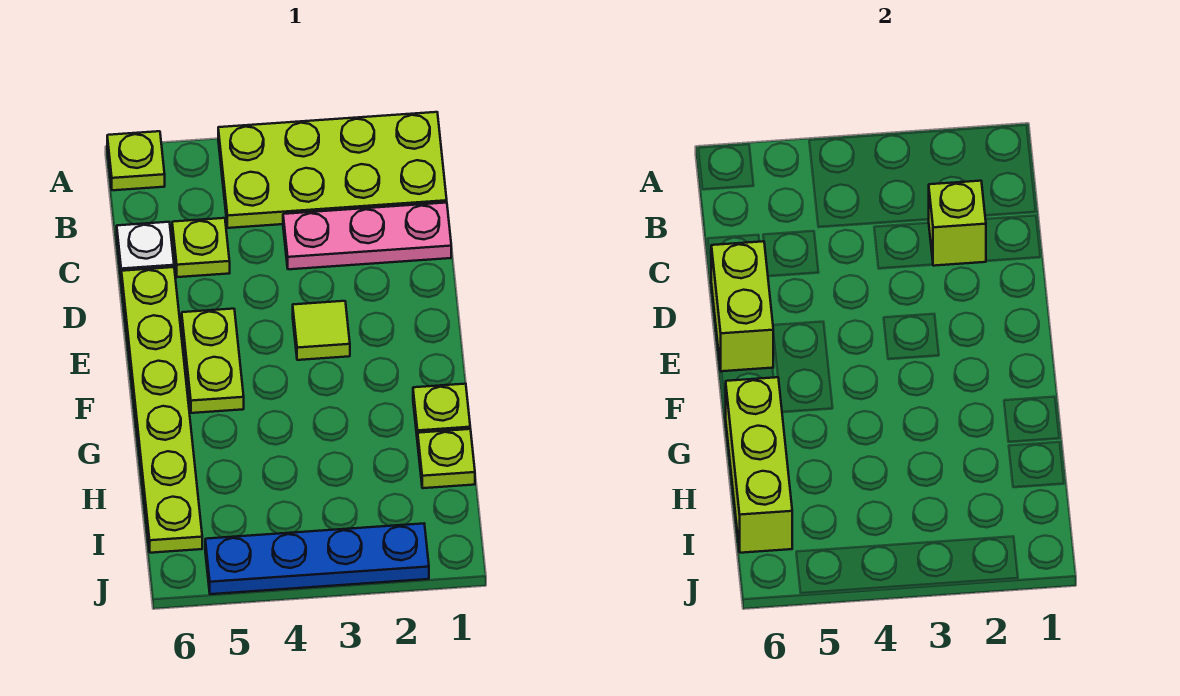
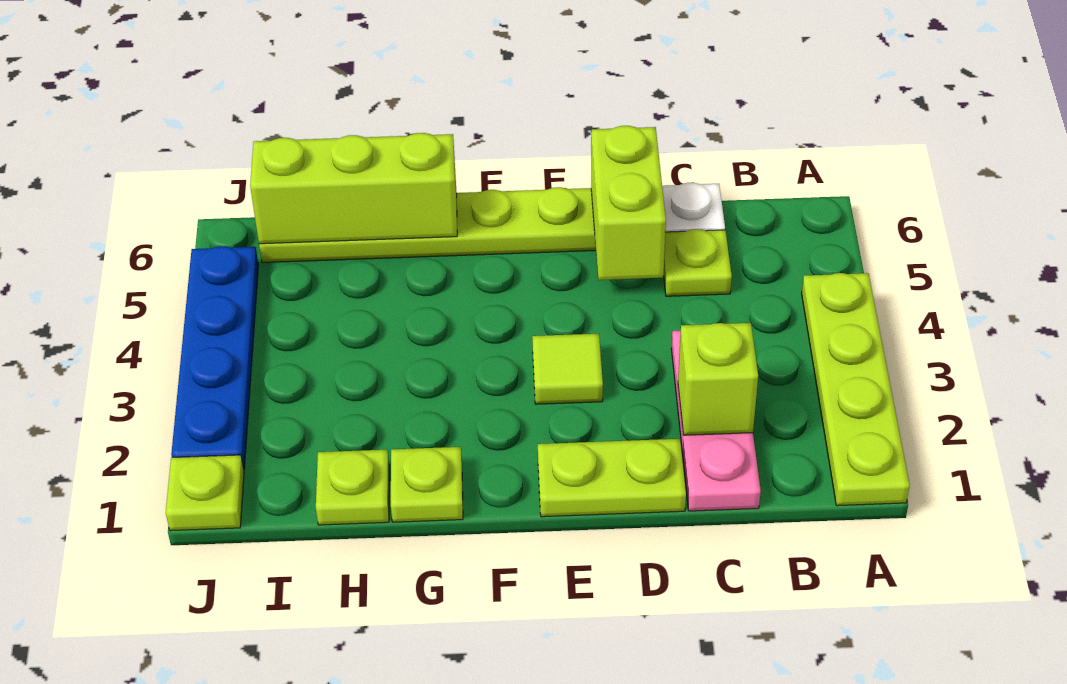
lime 2x4 plate [218,112,447,228] -> lime 1x4 plate [802,273,910,506]
lime 1x1 plate [107,131,165,190] -> lime 1x1 plate moved to [166,455,244,531]
lime 1x2 brick [711,241,773,372] -> lime 1x2 brick turned to [591,126,666,280]
lime 1x2 plate [182,309,244,413] -> lime 1x2 plate moved to [538,439,686,517]

